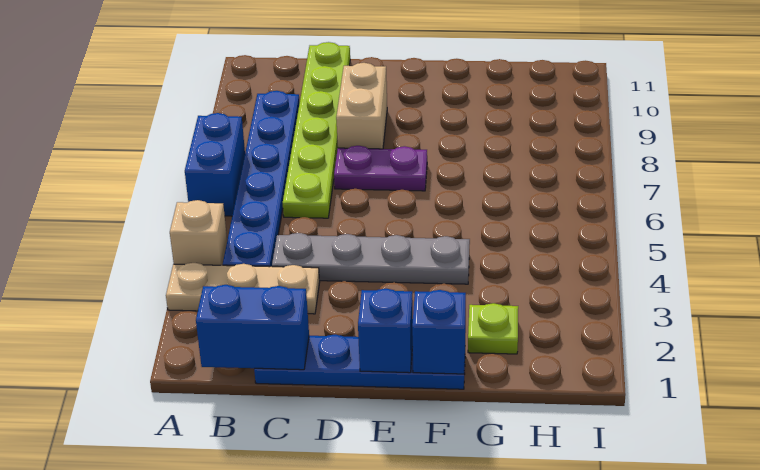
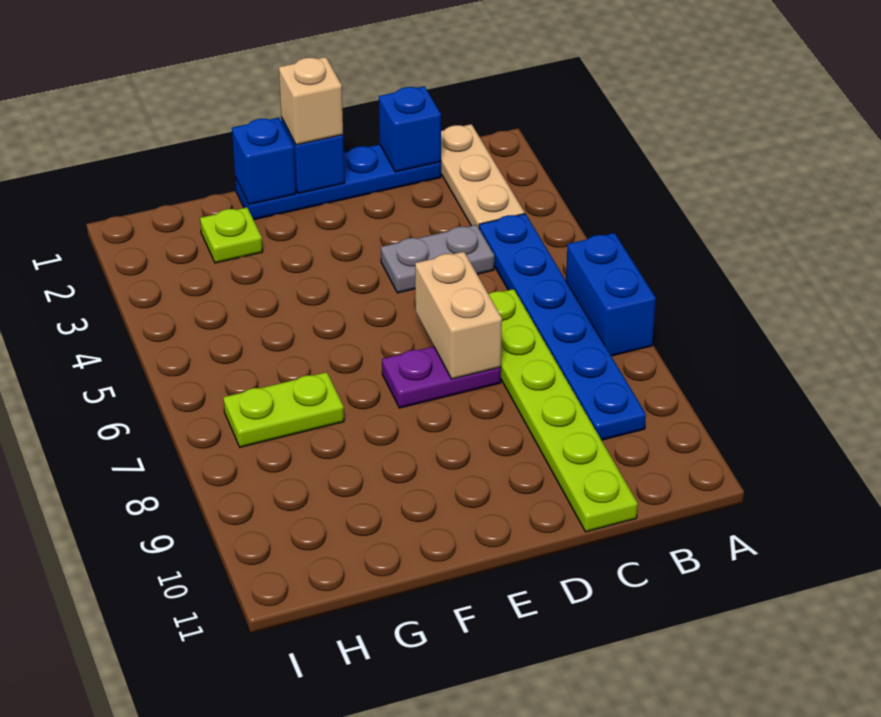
tan 1x3 plate [166,263,320,314] -> tan 1x3 plate turned to [441,124,525,227]
tan 1x1 brick [170,200,227,265] -> tan 1x1 brick moved to [279,57,343,145]
blue 1x2 brick [196,285,309,370] -> blue 1x1 brick [379,86,441,172]
grey 1x4 plate [272,233,470,284] -> grey 1x2 plate [381,225,494,293]
tan 1x2 brick [336,63,387,149] -> tan 1x2 brick moved to [415,252,502,379]
none -> lime 1x2 plate [223,372,344,447]

